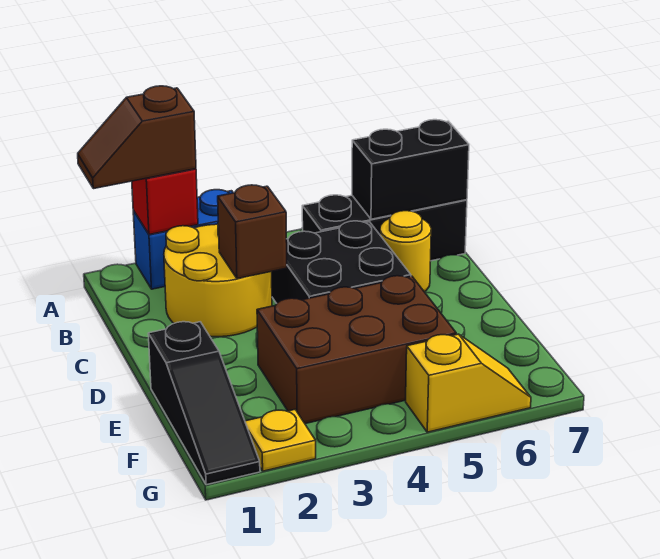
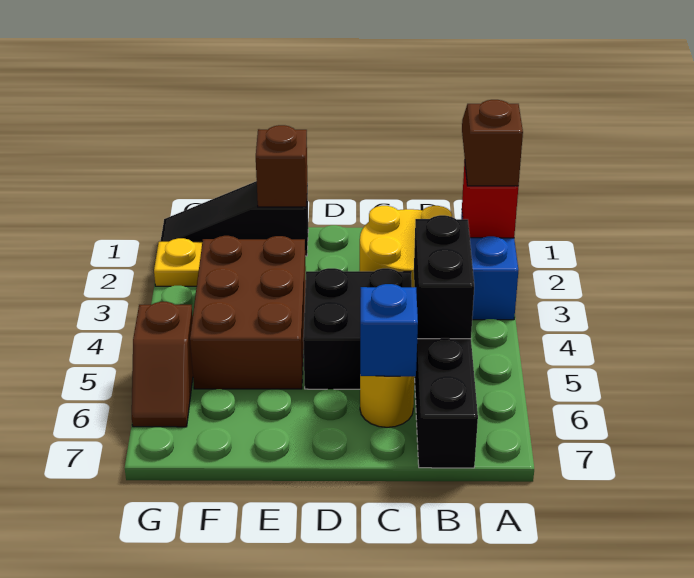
black 1x2 brick [352,120,469,219] -> black 1x2 brick moved to [414,215,474,339]
brown 1x1 brick [218,185,287,279] -> brown 1x1 brick moved to [256,125,307,207]
none -> blue 1x1 brick [360,284,418,377]
yellow 1x2 slope [406,334,531,432] -> brown 1x2 slope [132,302,193,427]

